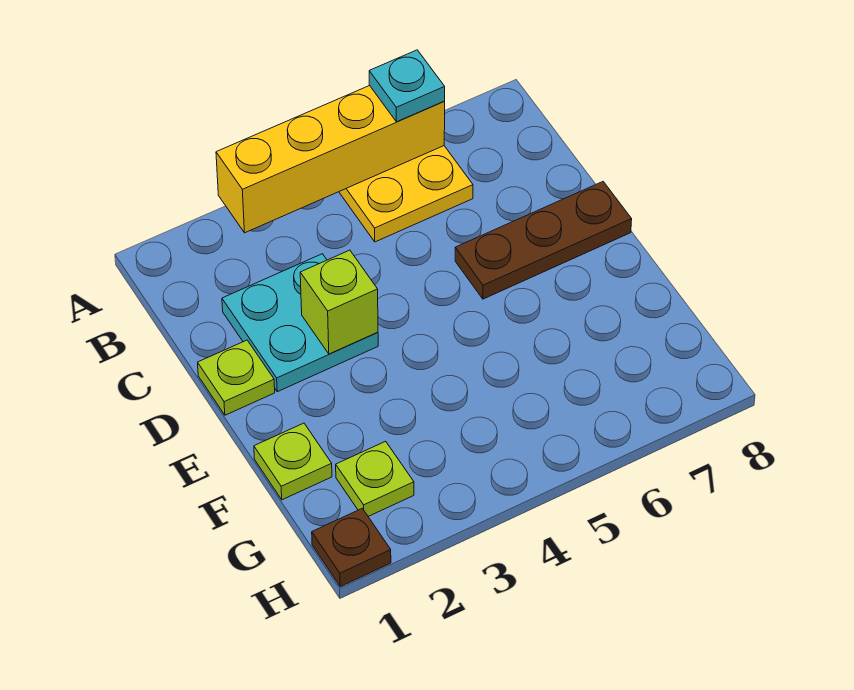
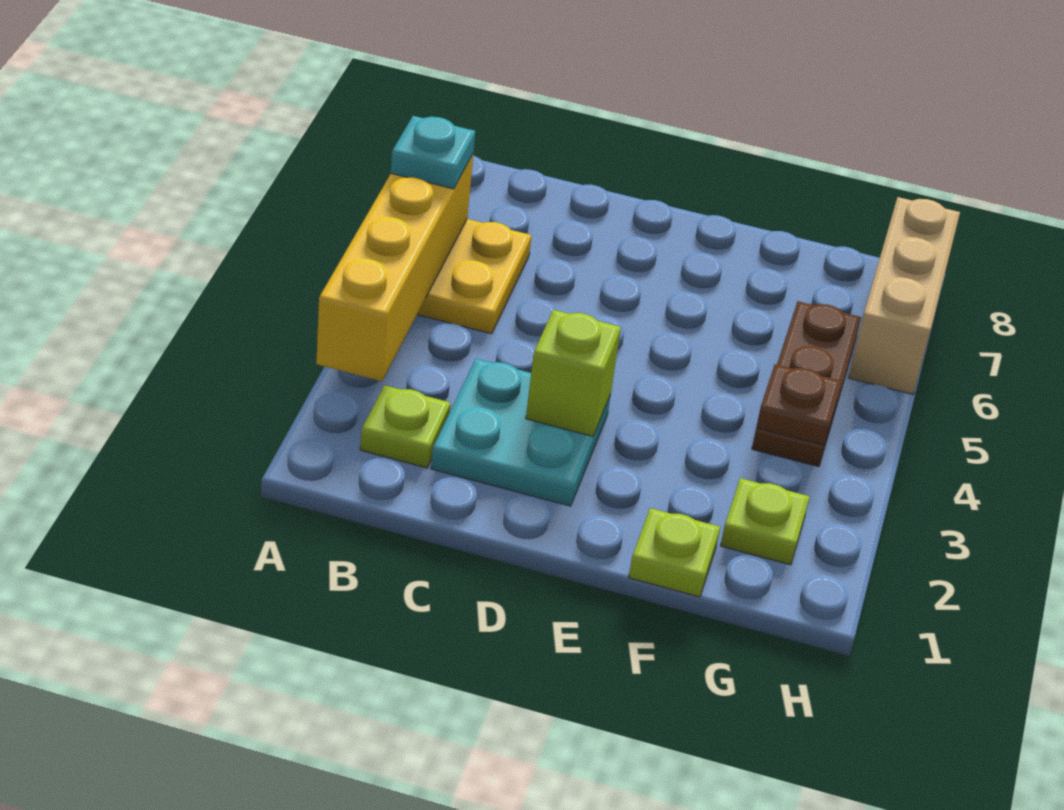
lime 1x1 plate [198,340,275,415] -> lime 1x1 plate moved to [360,385,451,468]
brown 1x3 plate [455,182,632,299] -> brown 1x3 plate moved to [752,301,861,467]
brown 1x1 plate [312,508,391,587] -> brown 1x1 plate moved to [756,364,842,445]
none -> tan 1x3 brick [848,197,960,394]

